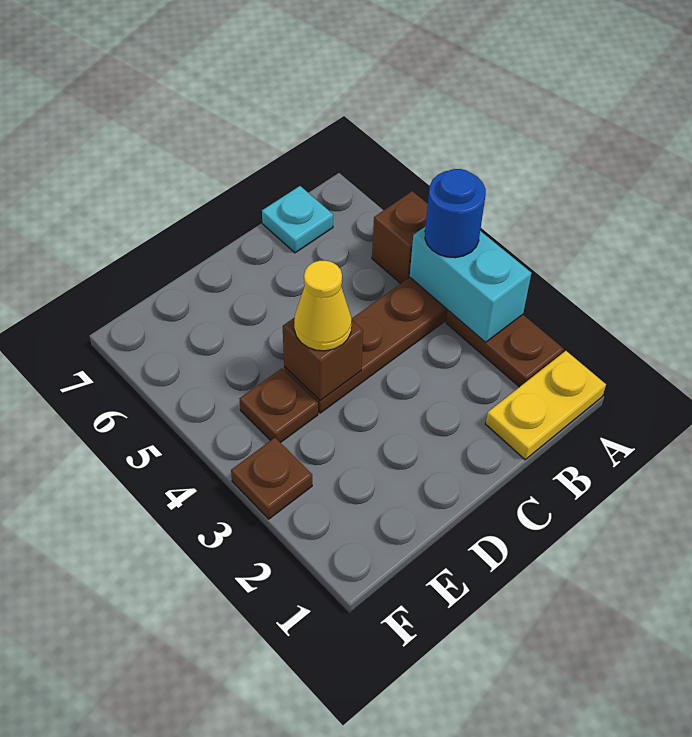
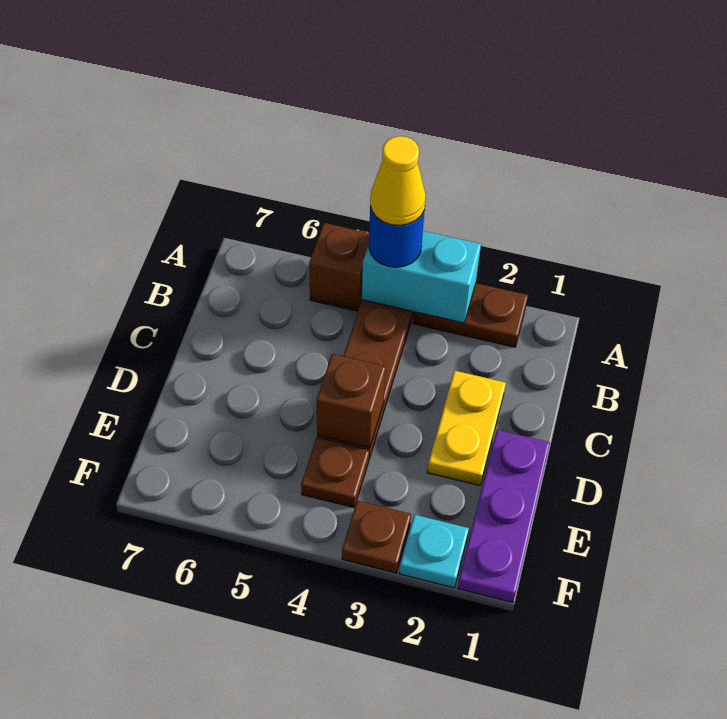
yellow 1x2 plate [486,351,606,460] -> yellow 1x2 plate moved to [427,371,506,486]
cyan 1x1 plate [262,186,333,253] -> cyan 1x1 plate moved to [399,515,469,588]
none -> purple 1x3 plate [458,430,550,603]
yellow 1x1 cone [294,261,352,351] -> yellow 1x1 cone moved to [370,136,426,225]

